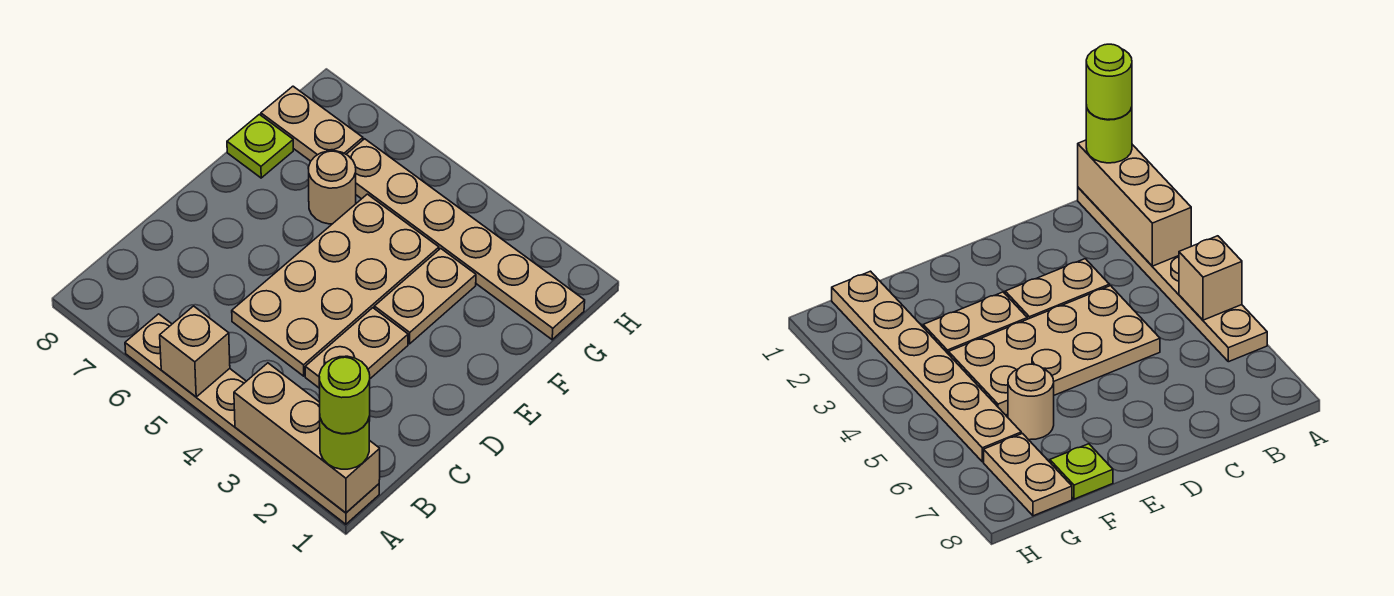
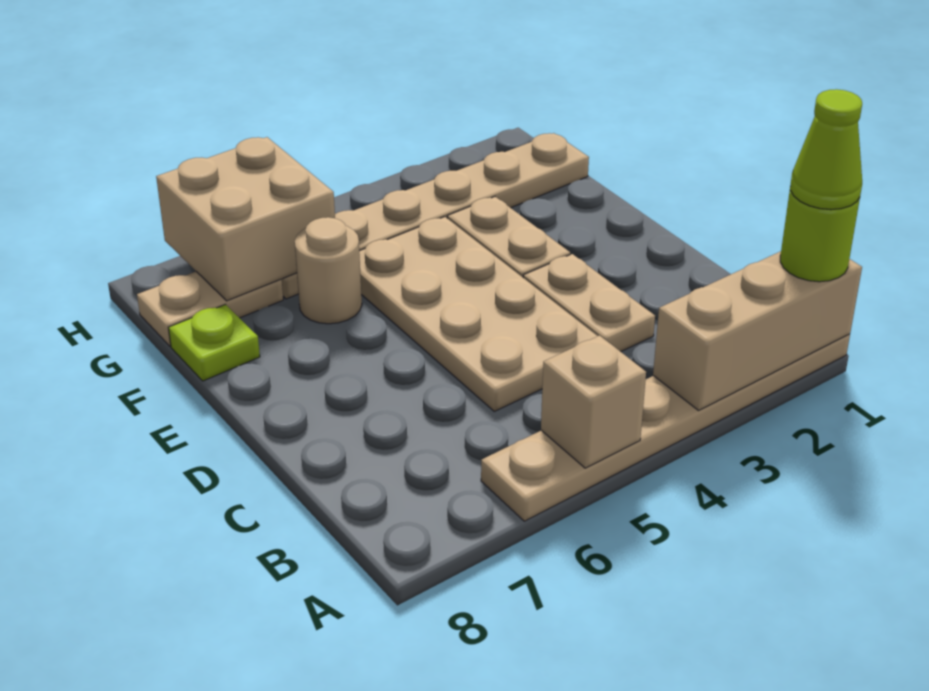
lime 1x1 round brick [319,356,370,434] -> lime 1x1 cone [790,89,862,210]
none -> tan 2x2 brick [156,137,335,301]

